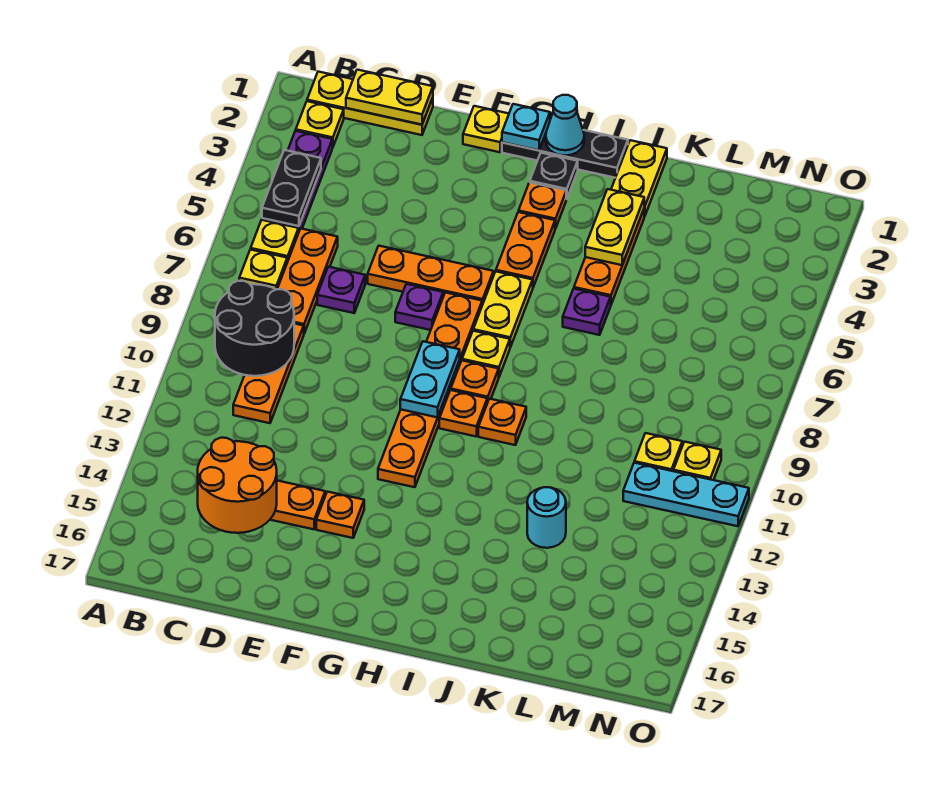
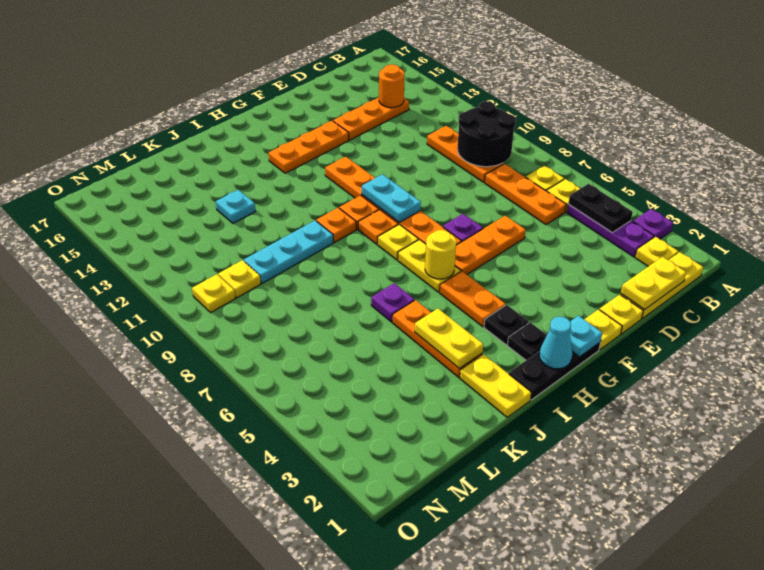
orange 2x2 round brick [198,438,277,533] -> orange 1x1 round brick [379,65,404,108]
purple 1x1 plate [317,267,365,313] -> purple 1x1 plate moved to [633,209,673,239]
none -> yellow 1x1 plate [599,294,643,334]
orange 1x1 plate [316,492,364,538] -> orange 1x3 plate [269,121,349,173]
orange 1x1 plate [519,182,566,229] -> black 1x1 plate [484,305,529,345]
none -> yellow 1x1 round brick [425,230,456,279]
cyan 1x1 round brick [527,487,566,548] -> cyan 1x1 plate [216,190,256,223]
cyan 1x3 plate [623,463,749,526] -> cyan 1x3 plate moved to [244,221,333,283]

